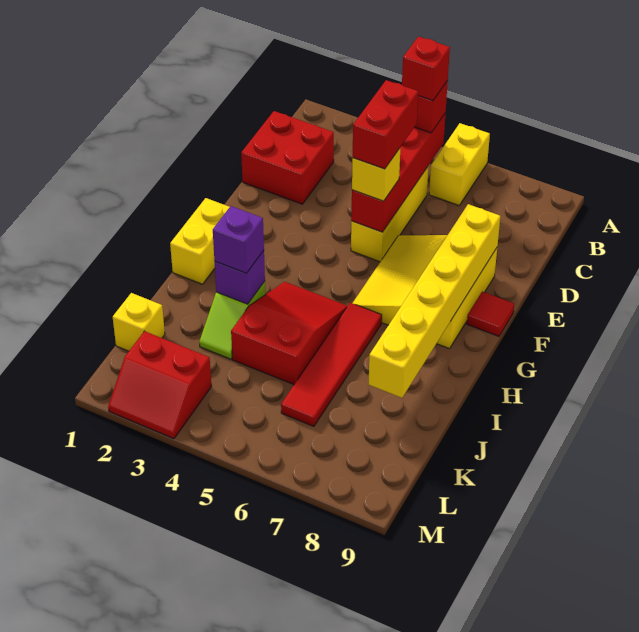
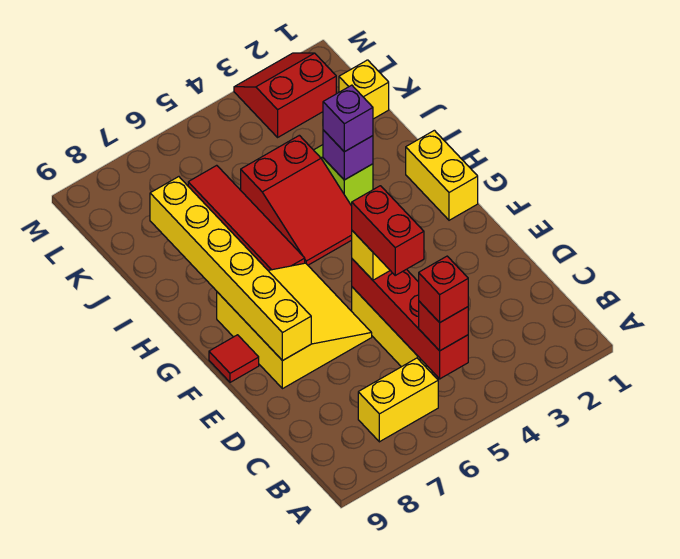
yellow 1x2 brick [429,123,490,205] -> yellow 1x2 brick turned to [358,358,438,442]
red 2x2 brick [241,111,334,204] -> none

